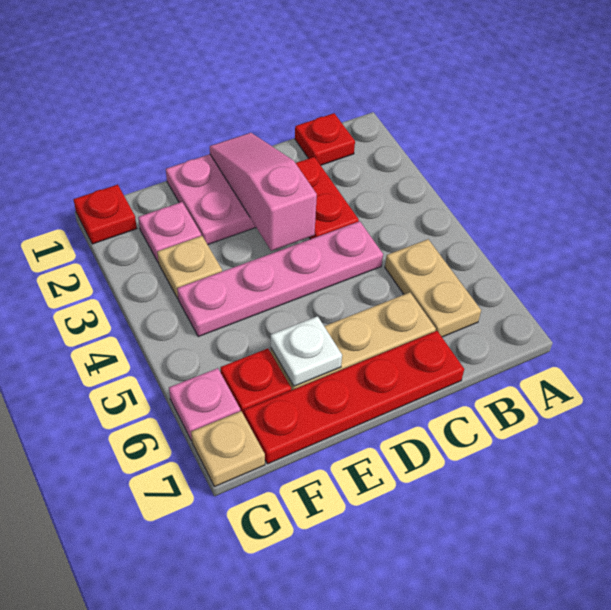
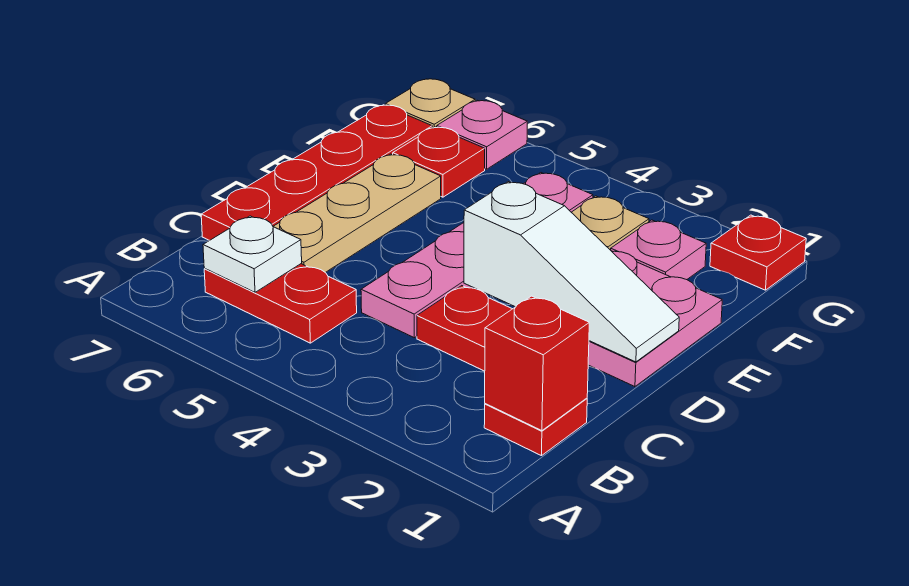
none -> red 1x1 brick [485,296,589,431]
tan 1x2 plate [385,239,481,337] -> red 1x2 plate [204,264,357,343]
pink 1x3 slope [210,133,317,251] -> white 1x3 slope [464,182,679,362]
white 1x1 plate [271,316,342,386] -> white 1x1 plate moved to [203,216,302,292]

